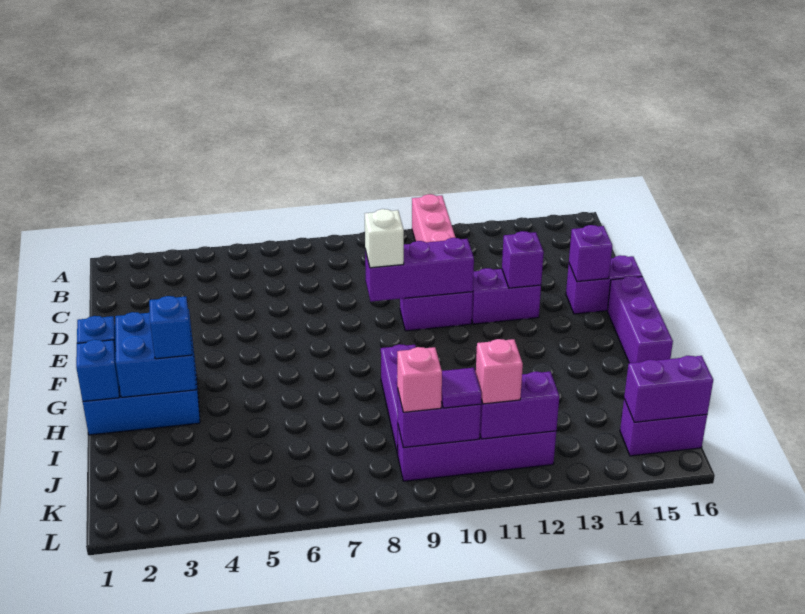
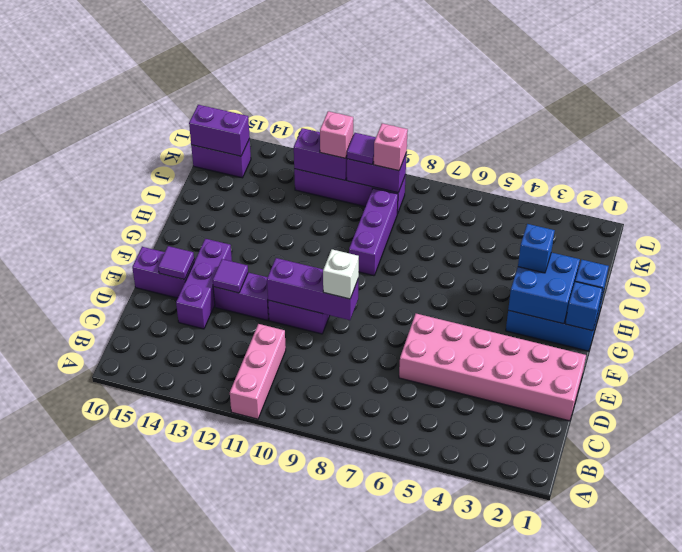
none -> pink 2x6 brick [399,314,586,421]
purple 1x1 brick [502,231,544,288] -> purple 1x1 tile [213,259,248,293]
purple 1x1 brick [569,225,612,282] -> purple 1x1 tile [158,246,194,280]
purple 1x3 brick [607,276,673,363] -> purple 1x3 brick moved to [176,239,232,329]

